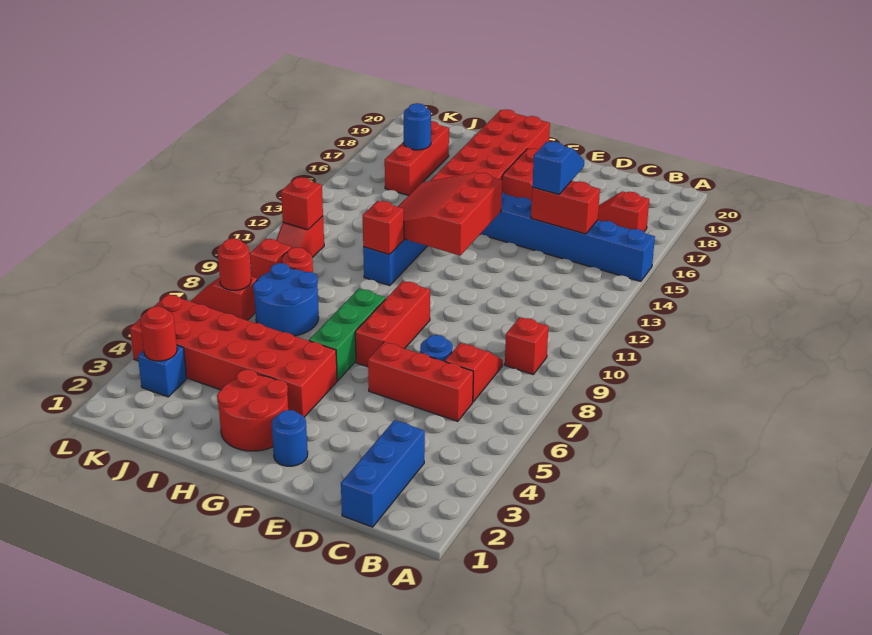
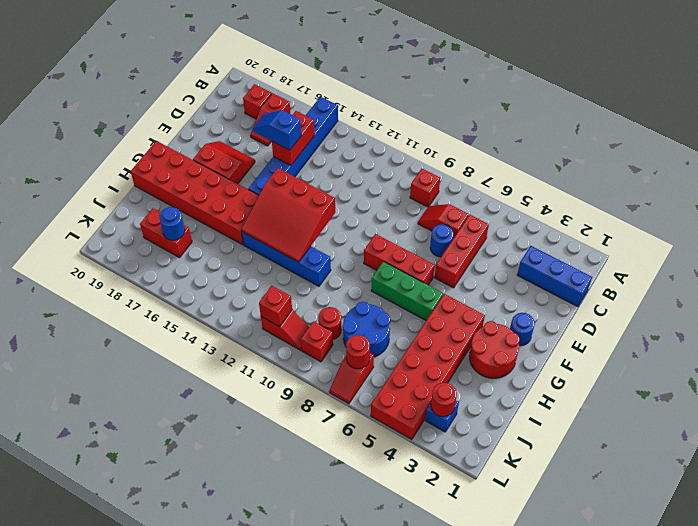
red 1x1 brick [363,201,404,255] -> red 1x1 brick moved to [243,84,272,119]
red 1x3 brick [385,121,449,196] -> red 1x2 brick [140,208,192,257]

